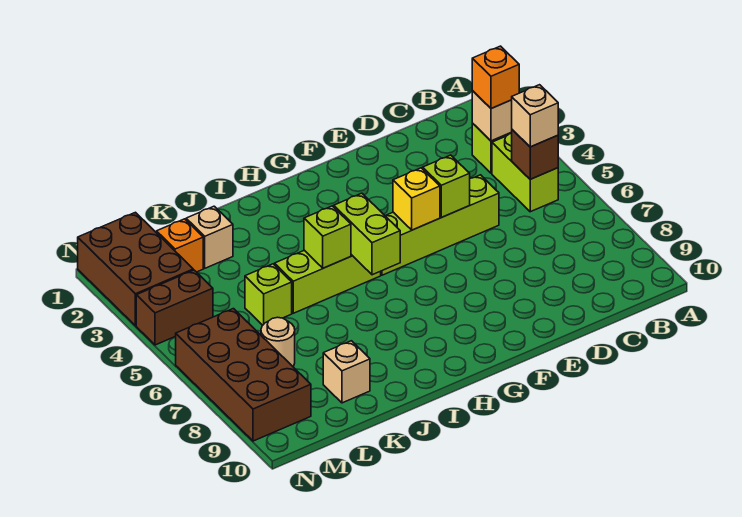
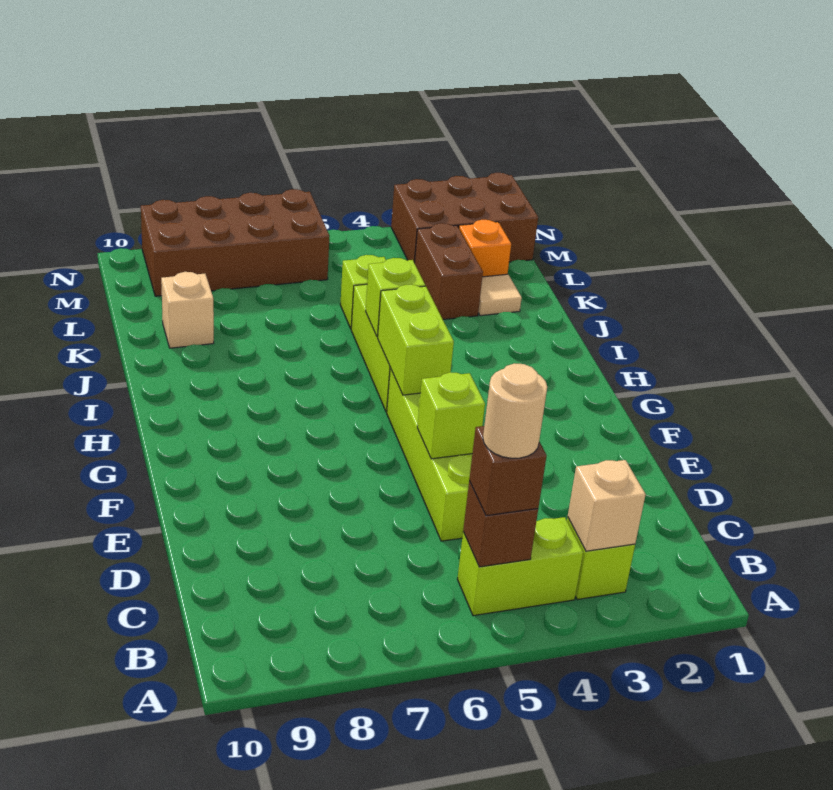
orange 1x1 brick [472,46,519,109] -> none
tan 1x1 brick [512,85,558,147] -> brown 1x1 brick [469,426,547,516]
yellow 1x1 brick [393,168,440,230] -> none
lime 1x2 brick [334,193,400,275] -> lime 1x2 brick turned to [378,285,454,395]
tan 1x1 brick [186,206,233,268] -> tan 1x1 tile [478,274,522,316]
tan 1x1 round brick [261,317,295,366] -> tan 1x1 round brick moved to [483,363,547,458]
brown 1x2 brick [136,270,213,345] -> brown 1x2 brick moved to [415,223,483,319]

